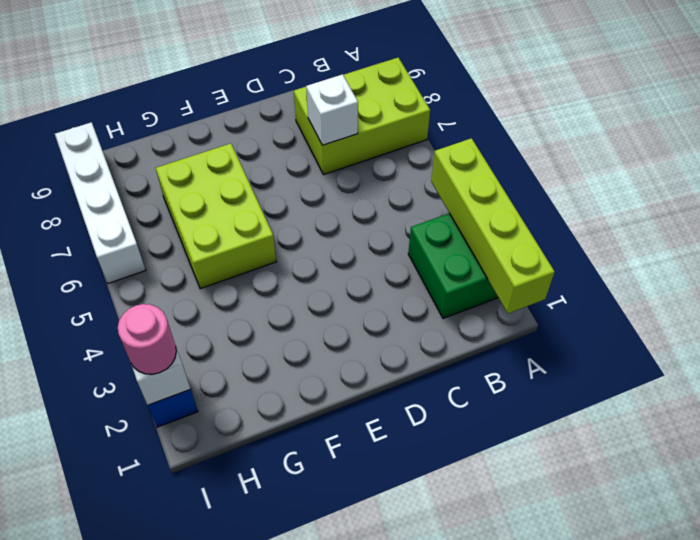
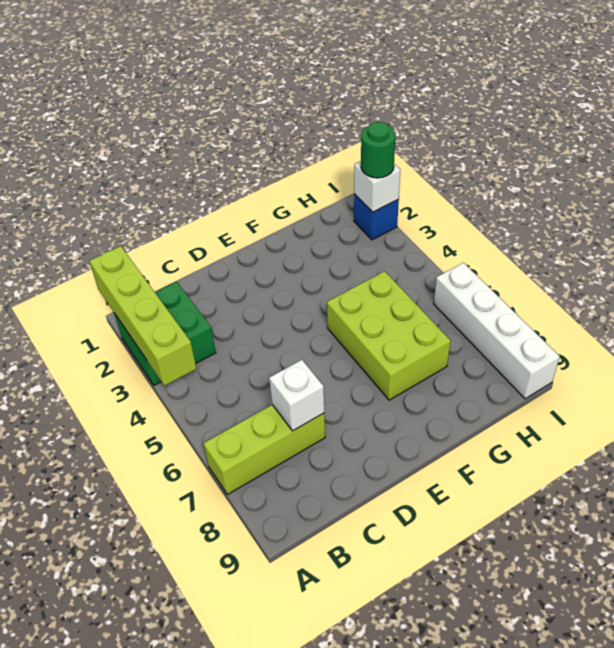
lime 2x3 brick [294,58,430,174] -> lime 1x3 brick [203,405,325,495]
pink 1x1 round brick [118,304,176,374] -> green 1x1 round brick [361,122,395,178]

